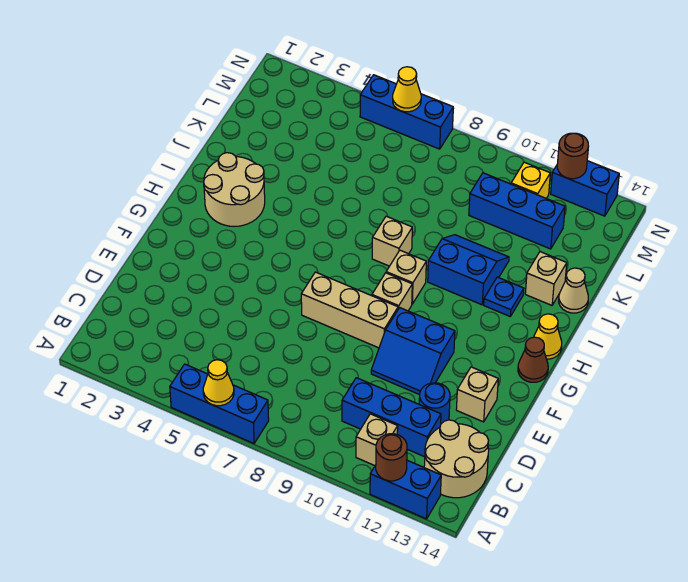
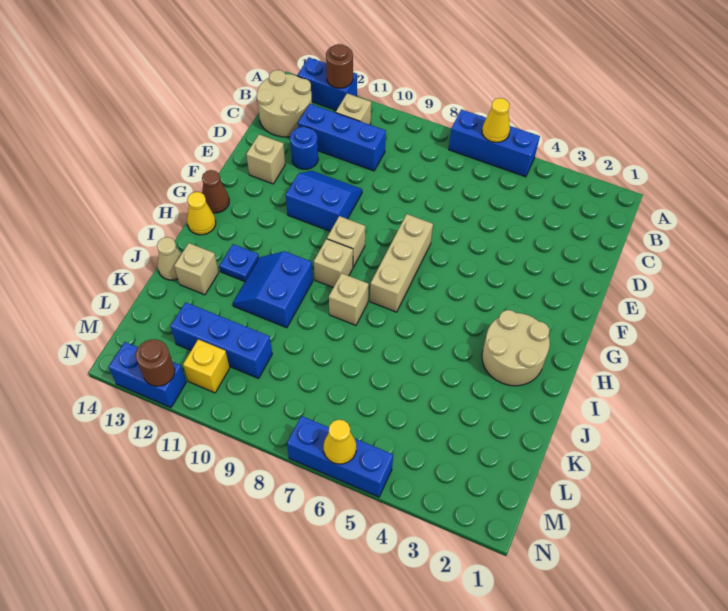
tan 1x3 brick [301,272,398,348] -> tan 1x3 brick turned to [370,214,433,312]
blue 2x2 slope [428,235,509,305] -> blue 2x2 slope turned to [233,251,313,328]

